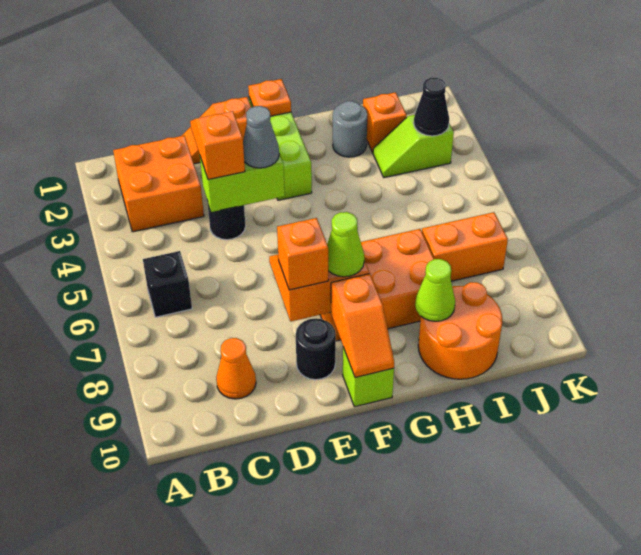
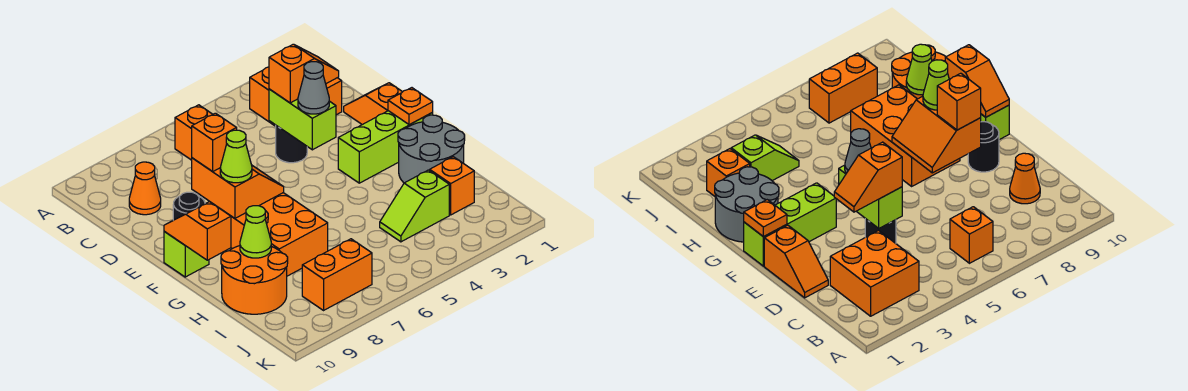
black 1x1 brick [143,251,192,317] -> orange 1x1 brick [175,105,213,160]
orange 1x2 slope [331,274,394,378] -> orange 1x2 slope turned to [164,202,231,260]
grey 1x1 round brick [333,101,367,157] -> grey 2x2 round brick [398,115,465,183]
lime 1x2 slope [373,115,454,178] -> lime 1x2 slope turned to [380,170,449,242]
orange 1x2 brick [422,212,508,281] -> orange 1x2 brick turned to [302,239,372,310]
black 1x1 cone [414,78,449,136] -> none

